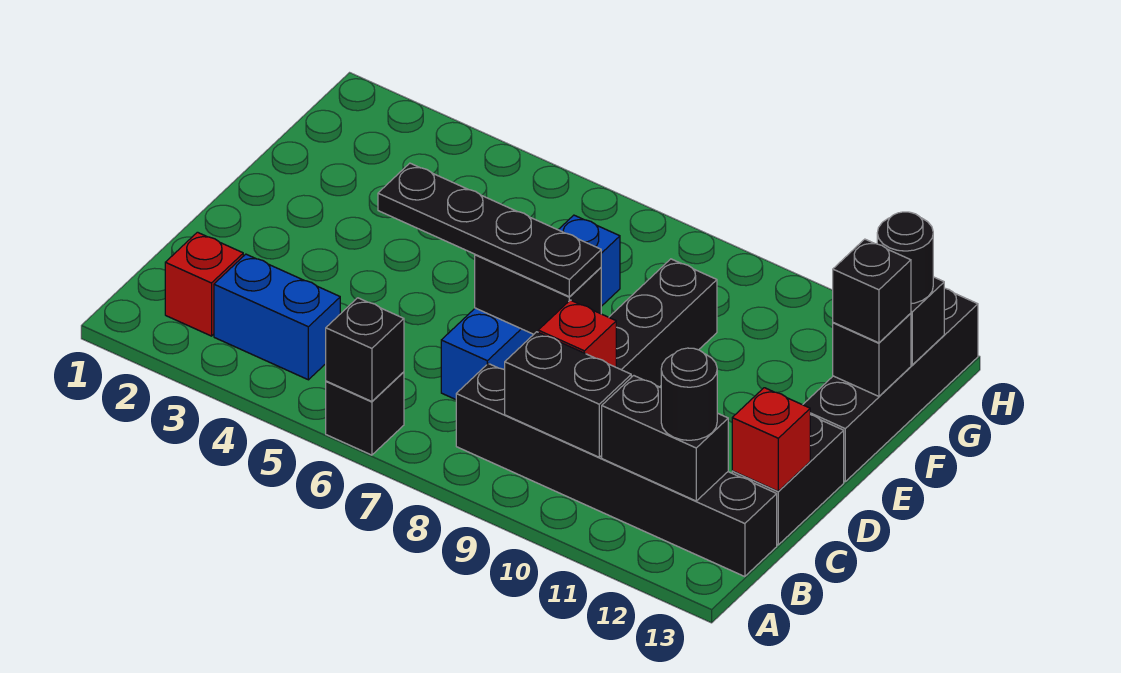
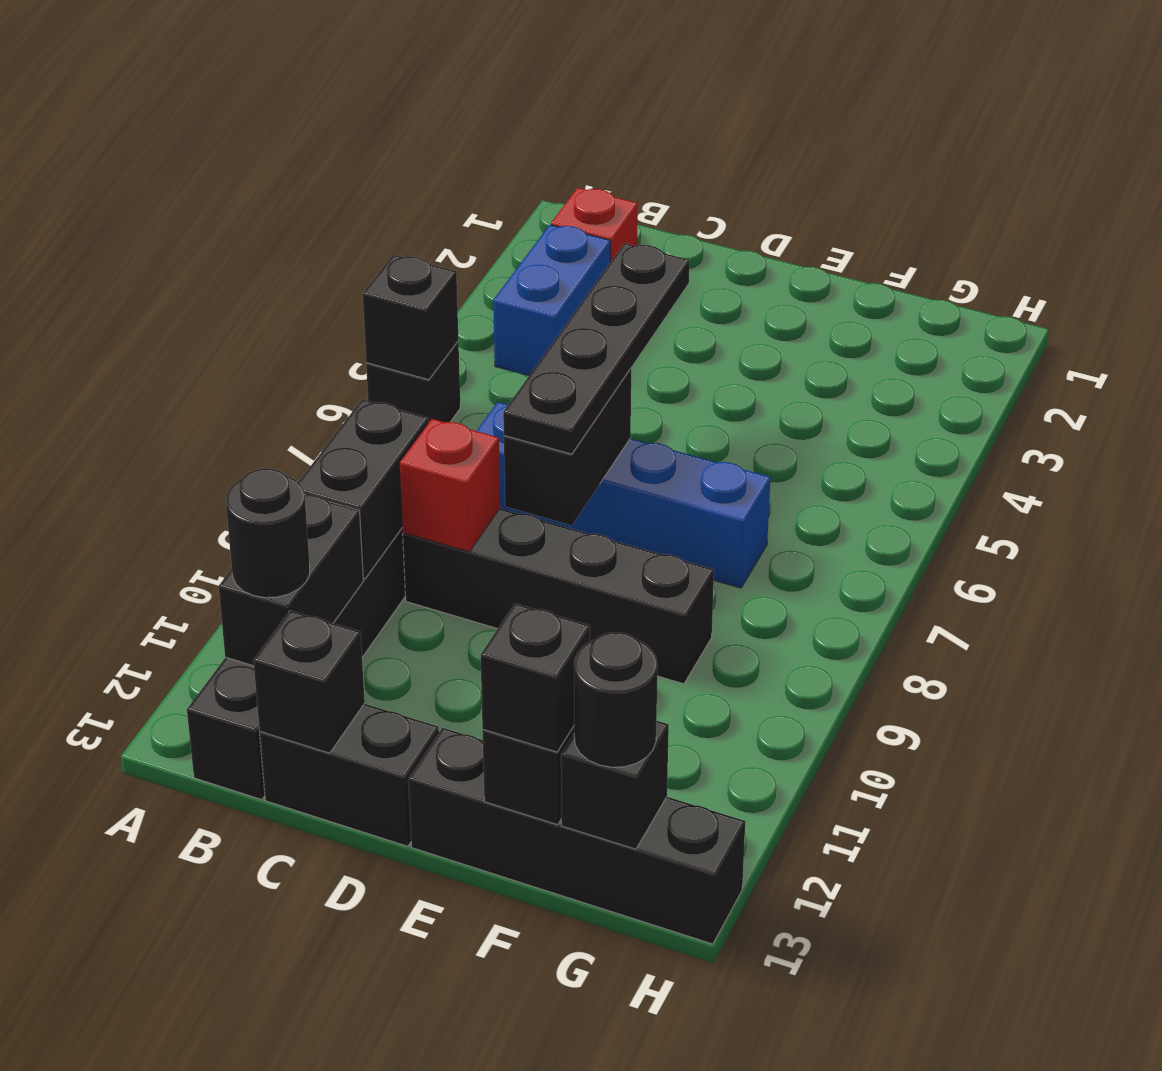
red 1x1 brick [732,388,810,491] -> black 1x1 brick [253,611,365,753]

